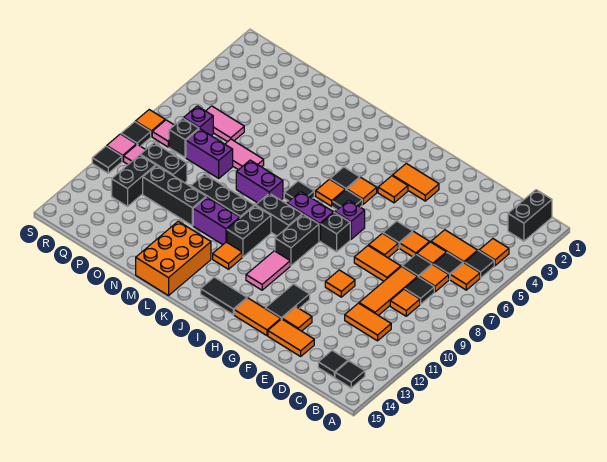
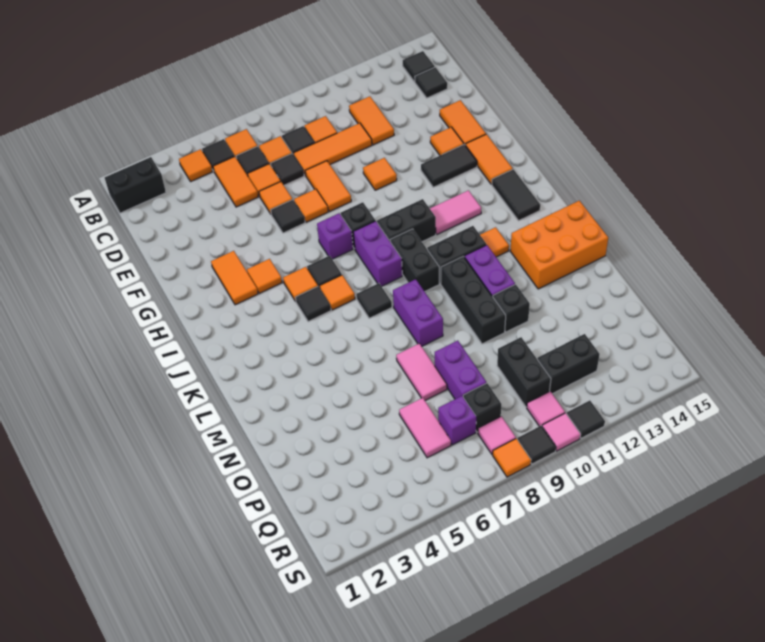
black 1x3 brick [143,166,206,226] -> black 1x1 brick [493,284,530,332]

